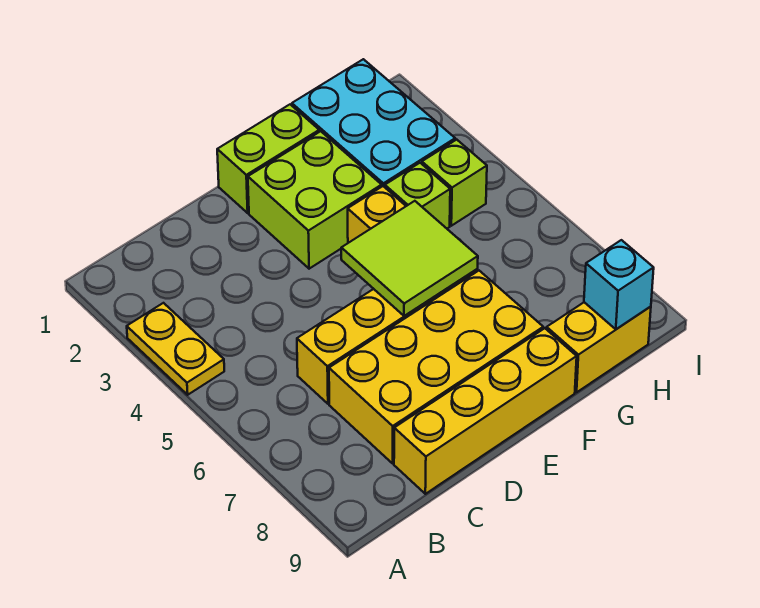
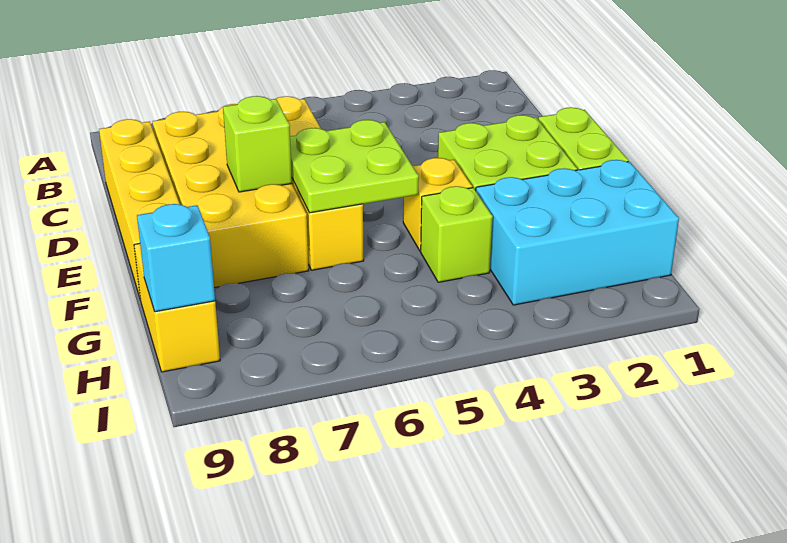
yellow 1x2 plate [127,303,224,395] -> none
lime 2x2 tile [341,201,478,316] -> lime 2x2 plate [290,120,419,213]
lime 1x1 brick [422,140,487,226] -> lime 1x1 brick moved to [223,96,292,192]

